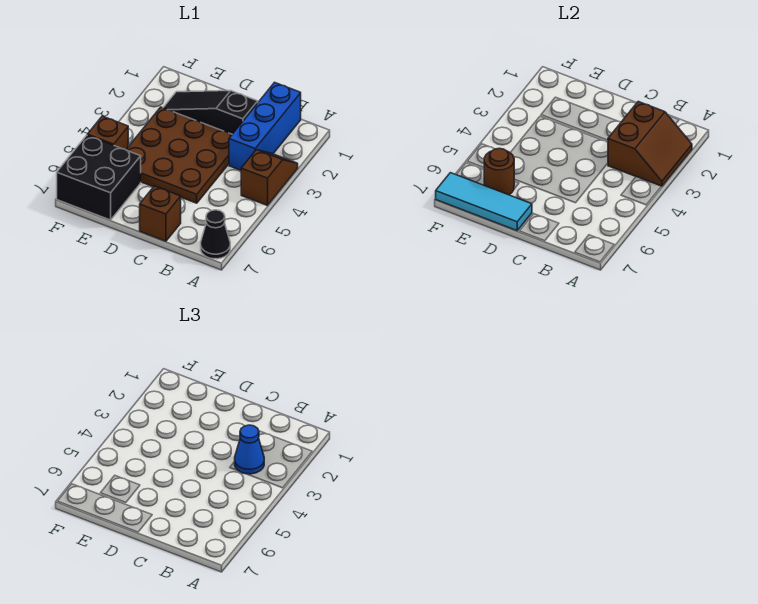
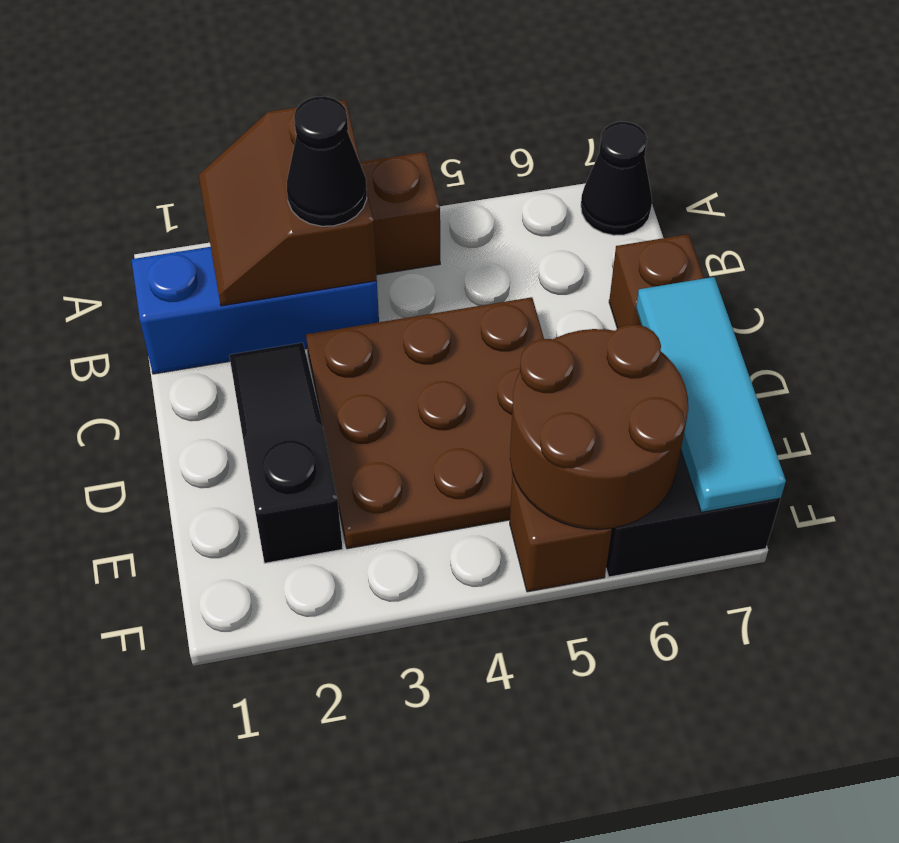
brown 2x2 slope [608,102,692,186] -> brown 2x2 slope turned to [199,100,377,306]
blue 1x1 cone [235,425,264,474] -> black 1x1 cone [287,96,367,226]
black 1x3 slope [163,91,258,134] -> black 1x3 slope turned to [229,343,343,563]
brown 1x1 round brick [484,148,515,195] -> brown 2x2 round brick [510,325,688,529]

